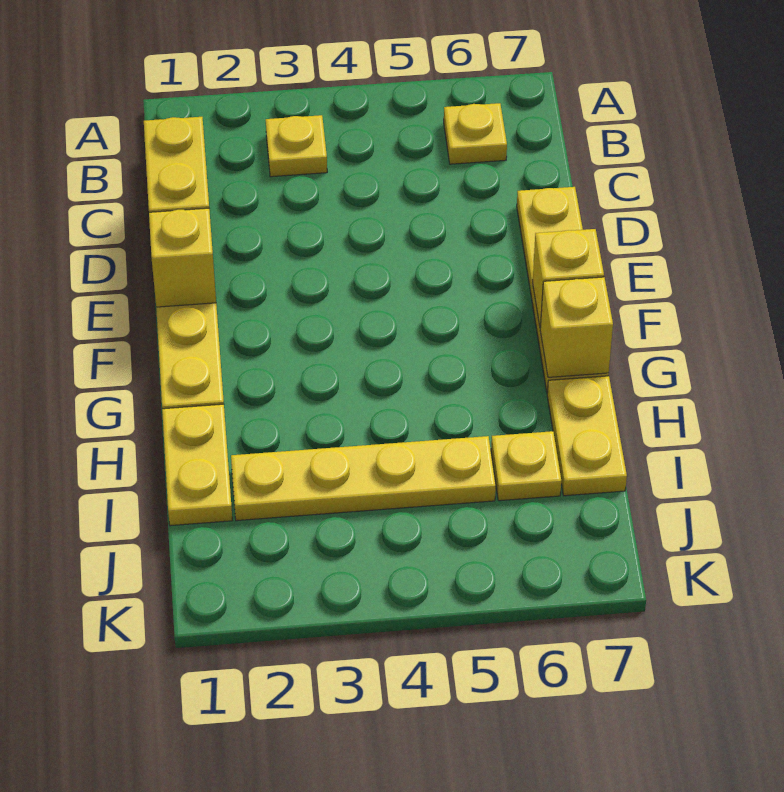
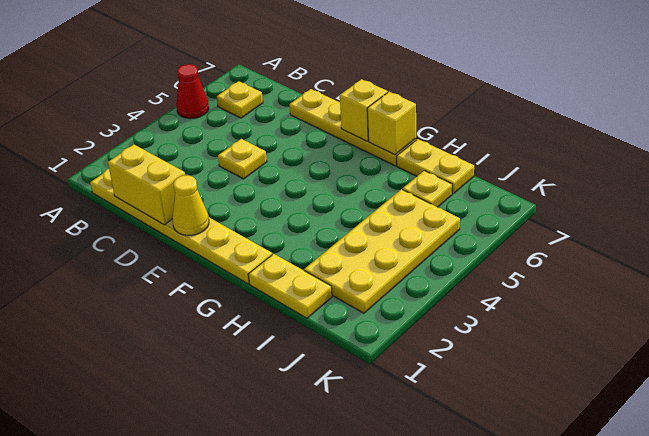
none -> red 1x1 cone [176,64,209,119]
yellow 1x1 plate [266,115,327,177] -> yellow 1x1 plate moved to [218,139,267,179]
yellow 1x1 brick [149,208,216,307] -> yellow 1x1 cone [172,175,209,236]
yellow 1x4 plate [231,436,496,521] -> yellow 2x4 plate [304,189,460,313]

